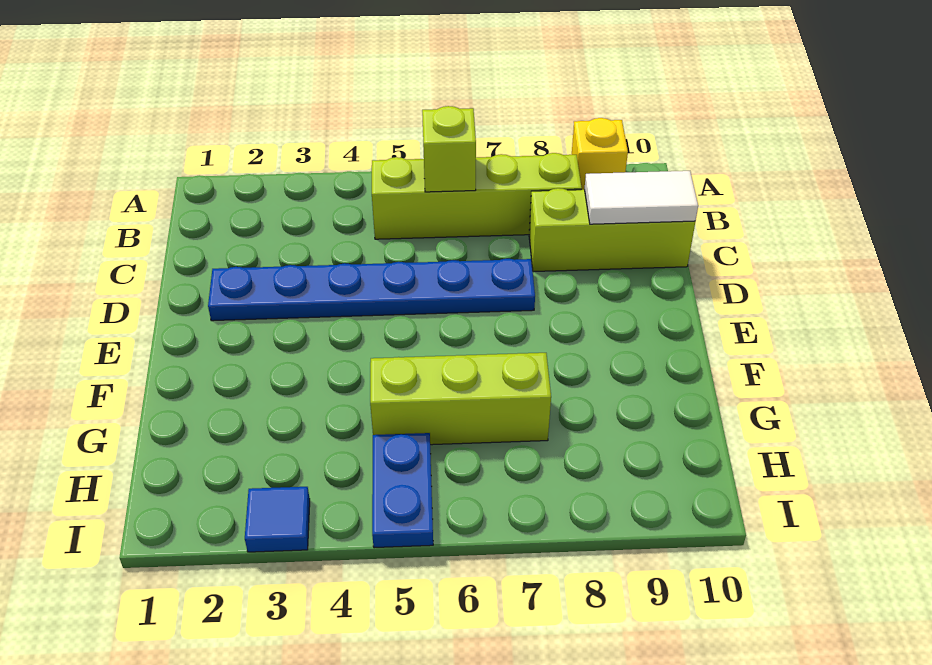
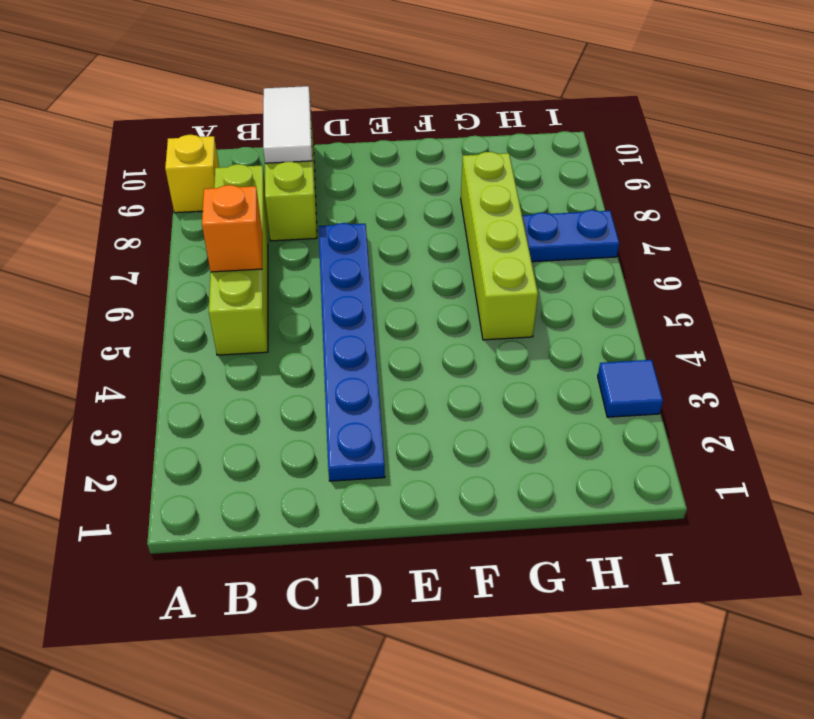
lime 1x1 brick [422,106,476,192] -> orange 1x1 brick [202,185,262,272]
lime 1x3 brick [370,353,551,445] -> lime 1x4 brick [461,152,538,340]
blue 1x2 plate [372,433,433,548] -> blue 1x2 plate moved to [522,210,619,262]

